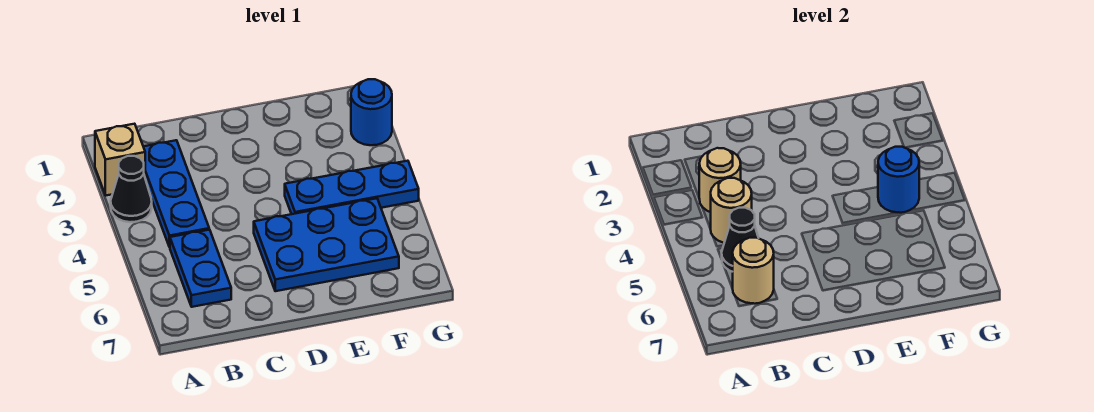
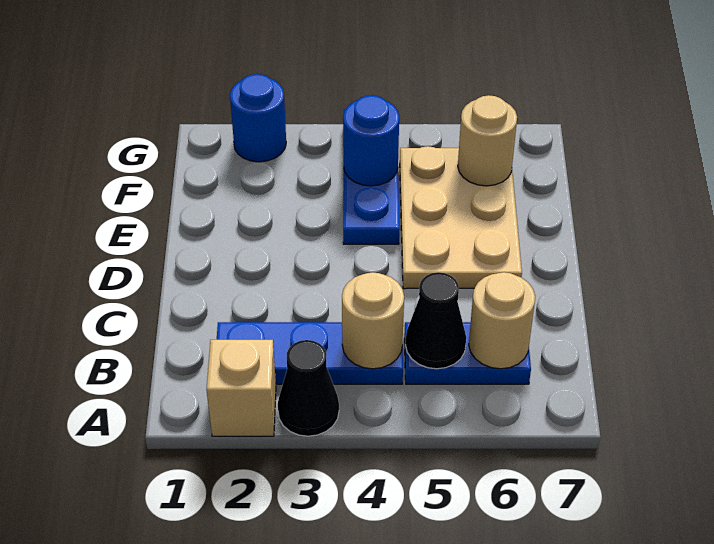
tan 1x1 round brick [699,148,741,212] -> tan 1x1 round brick moved to [458,95,517,186]
blue 2x3 plate [254,198,399,291] -> tan 2x3 plate [400,146,522,289]

